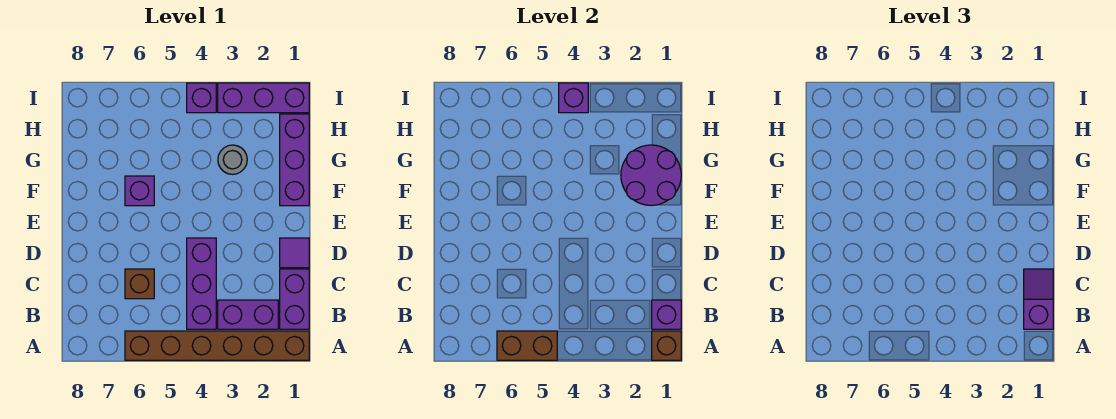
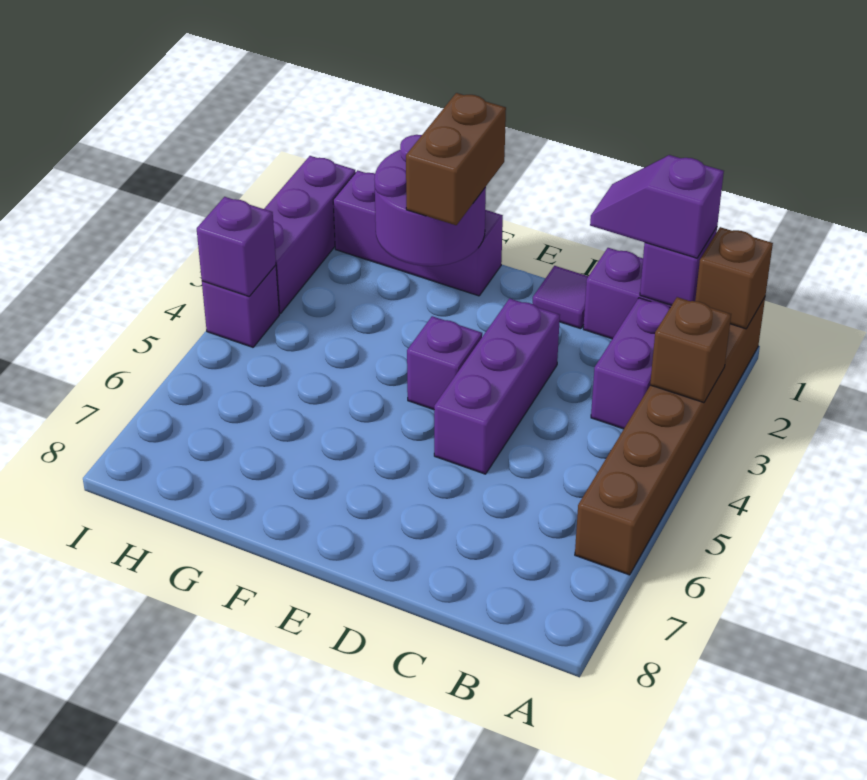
brown 1x2 brick [497,331,557,360] -> brown 1x2 brick moved to [406,93,506,225]
purple 1x3 brick [187,238,216,329] -> purple 1x3 brick turned to [434,298,560,474]
brown 1x1 brick [125,269,154,299] -> brown 1x1 brick moved to [650,297,731,403]
purple 1x1 brick [125,176,154,206] -> purple 1x1 brick moved to [407,316,482,410]
grey 1x1 round brick [218,145,247,174] -> none

